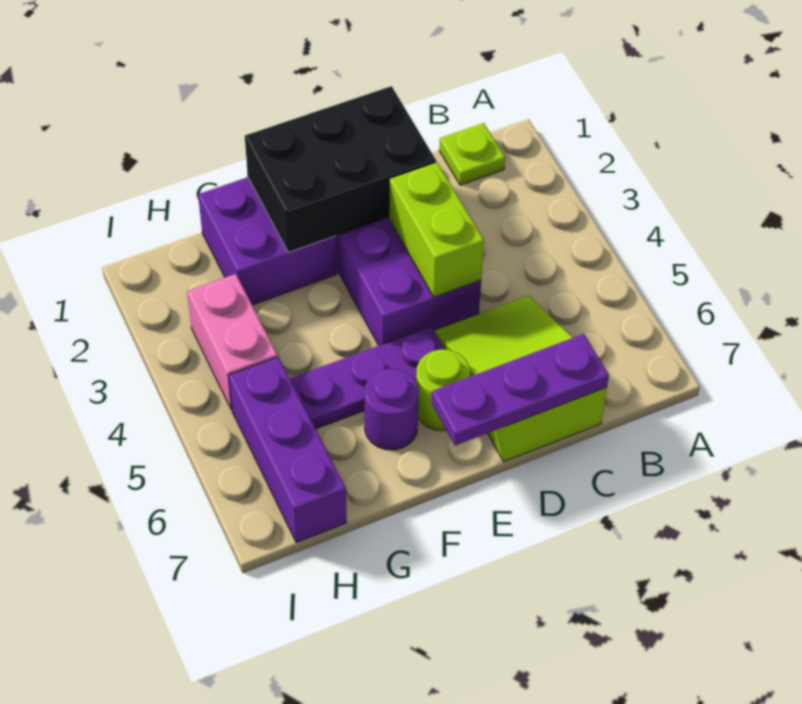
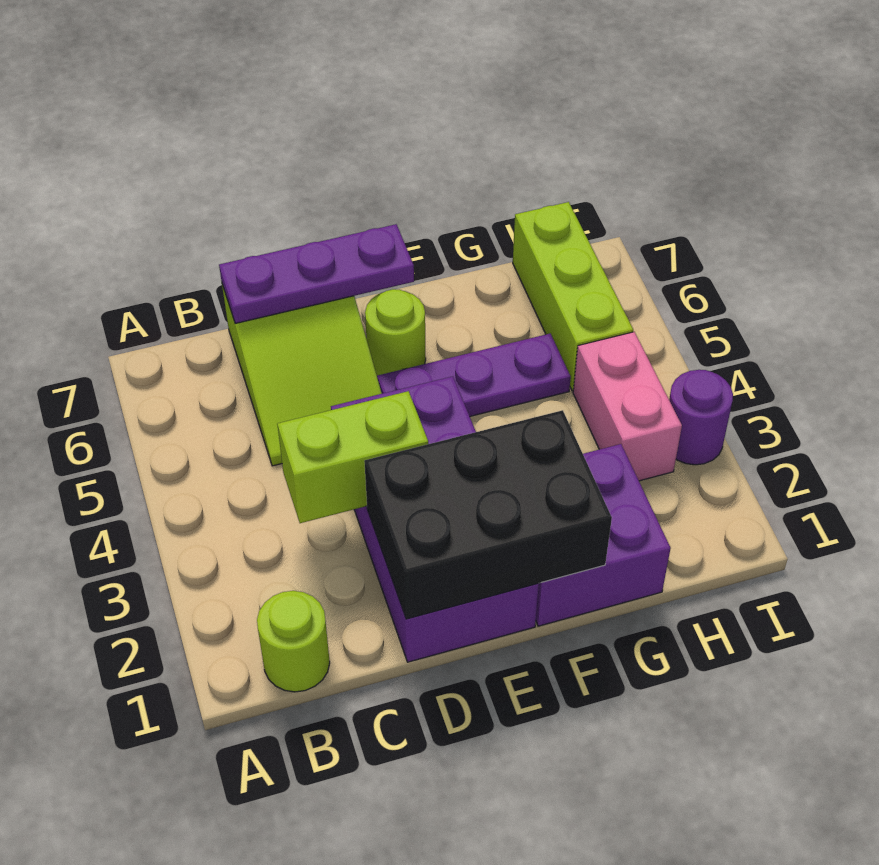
lime 1x1 plate [439,123,505,185] -> lime 1x1 round brick [257,591,330,692]
lime 1x2 brick [389,162,484,297] -> lime 1x2 brick turned to [277,391,428,523]
purple 1x1 round brick [365,369,419,450] -> purple 1x1 round brick moved to [669,370,733,465]
purple 1x3 brick [229,357,347,543] -> lime 1x3 brick [513,202,633,391]

